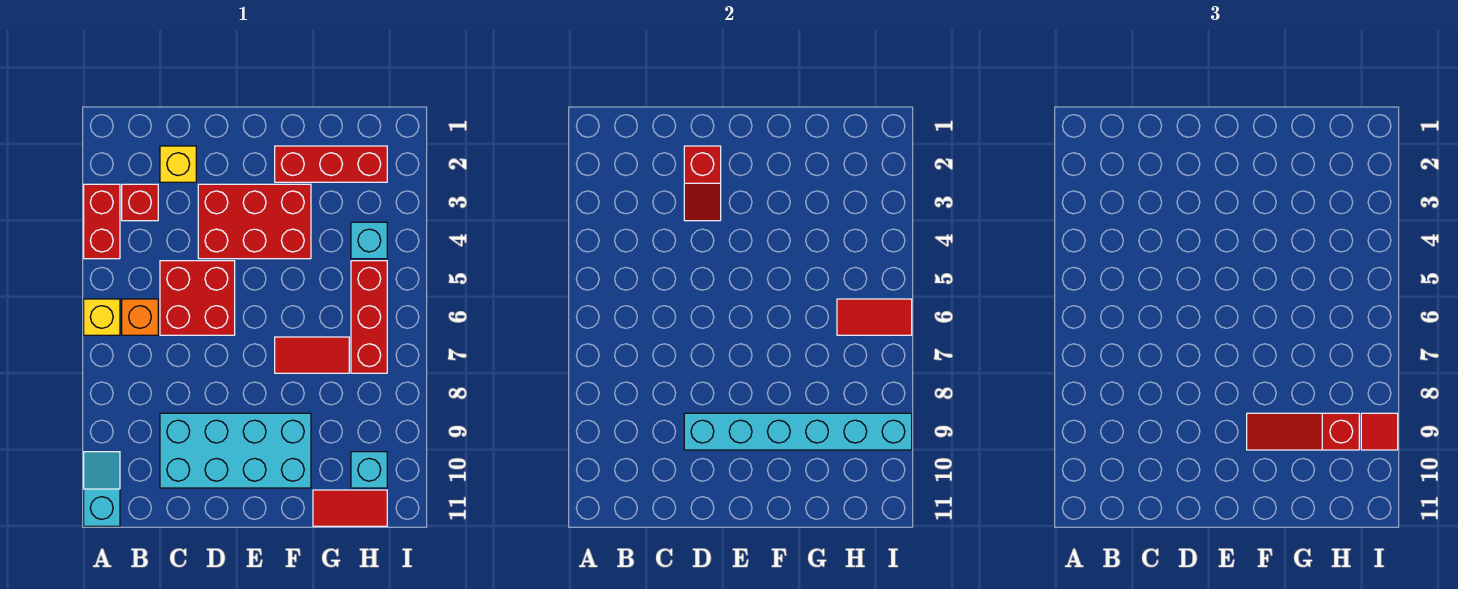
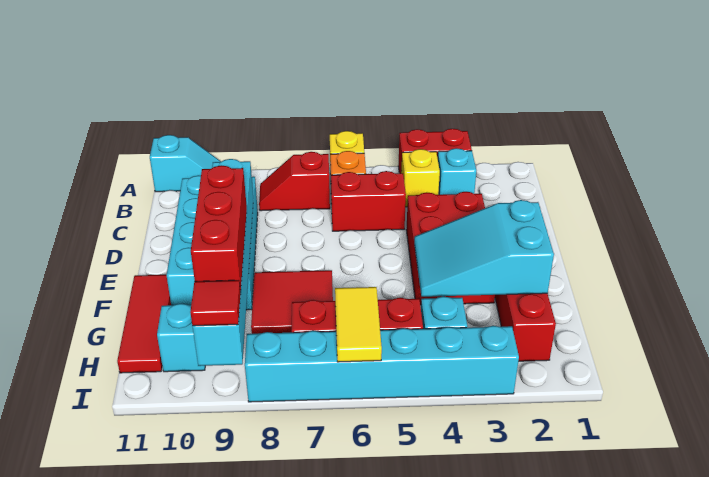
red 1x1 brick [122,184,158,221] -> cyan 1x1 brick [438,148,476,195]
yellow 1x1 brick [160,146,196,182] -> yellow 1x1 brick moved to [401,149,440,207]
red 2x2 brick [160,261,235,335] -> red 1x2 brick [331,171,406,231]
red 1x2 slope [684,146,721,221] -> red 1x2 slope moved to [259,152,330,211]
none -> cyan 2x3 slope [414,200,554,297]
red 1x2 tile [275,337,349,373] -> red 2x2 tile [251,270,333,334]
red 1x3 slope [1247,413,1359,450] -> red 1x3 brick [191,165,247,292]
red 1x2 tile [313,490,387,526] -> red 1x3 tile [117,275,171,373]
red 1x2 tile [837,299,912,335] -> yellow 1x2 tile [335,287,382,362]
none -> cyan 1x6 brick [245,326,519,402]

